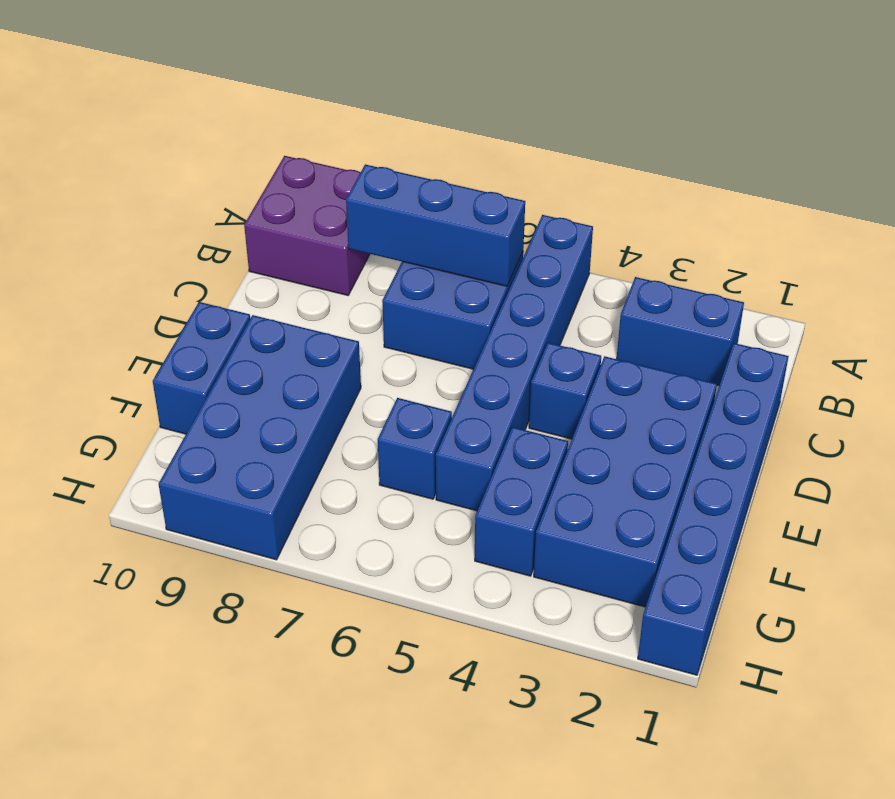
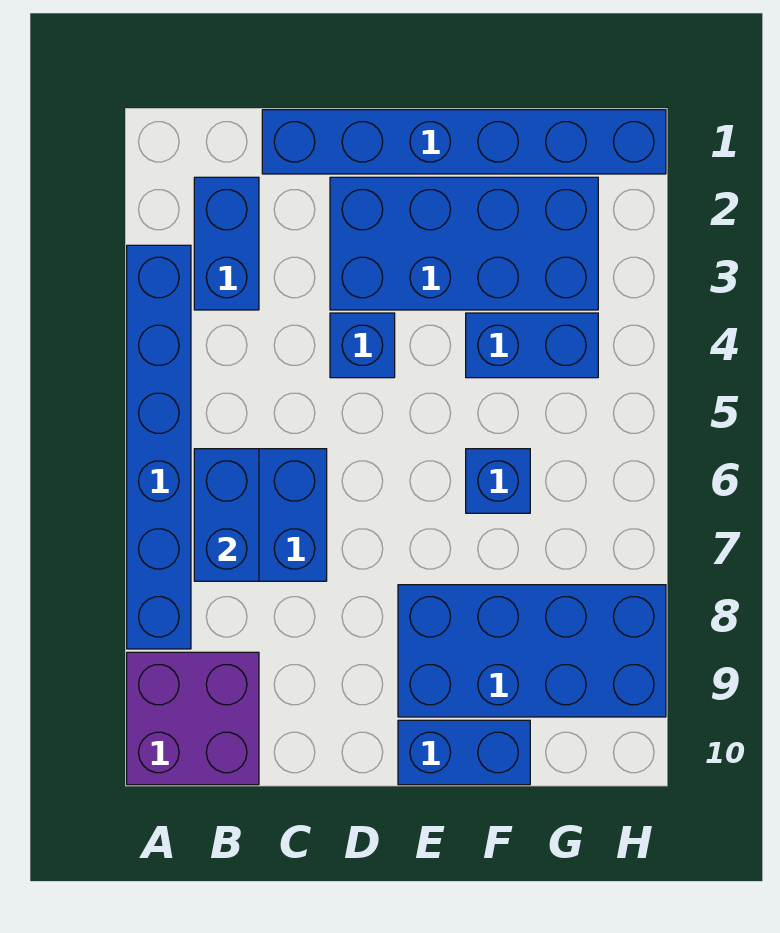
blue 1x6 brick [436,215,593,511] -> blue 1x6 brick turned to [127,245,191,649]
blue 1x3 brick [346,164,525,286] -> blue 1x2 brick [194,449,259,581]

